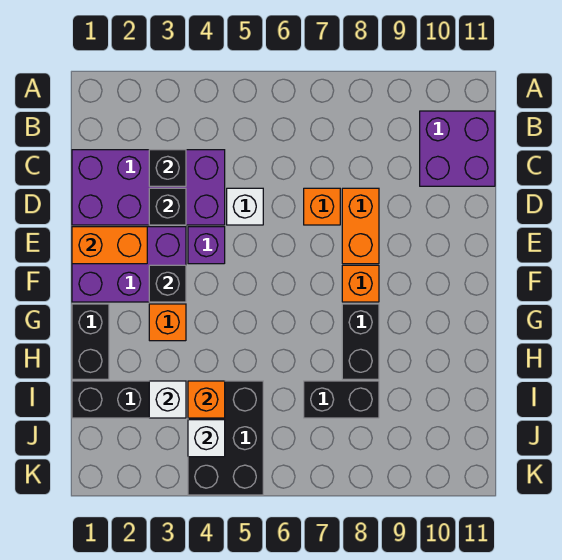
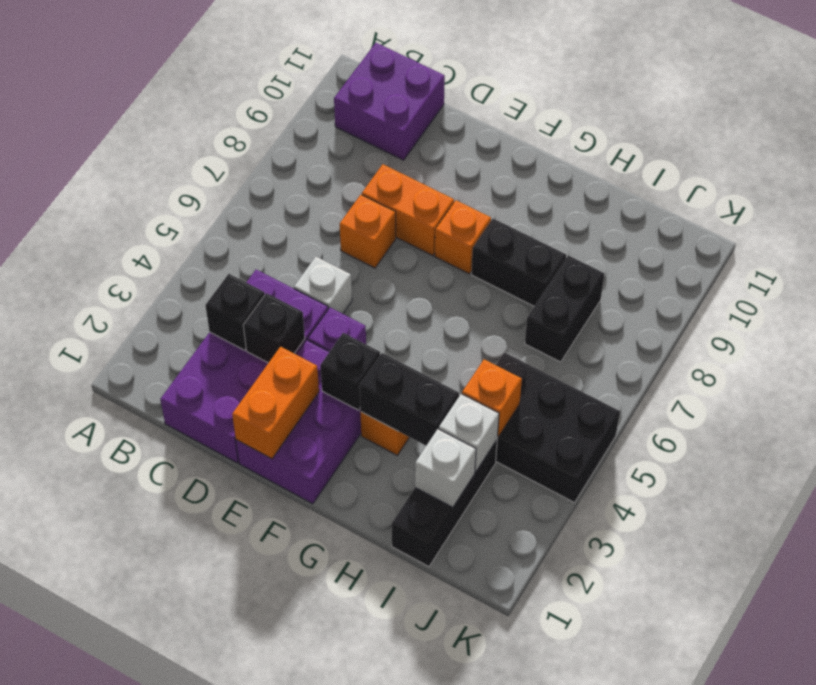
black 1x2 brick [72,304,109,379] -> black 1x2 brick moved to [359,353,459,446]
white 1x1 brick [188,420,225,457] -> white 1x1 brick moved to [415,429,476,507]

